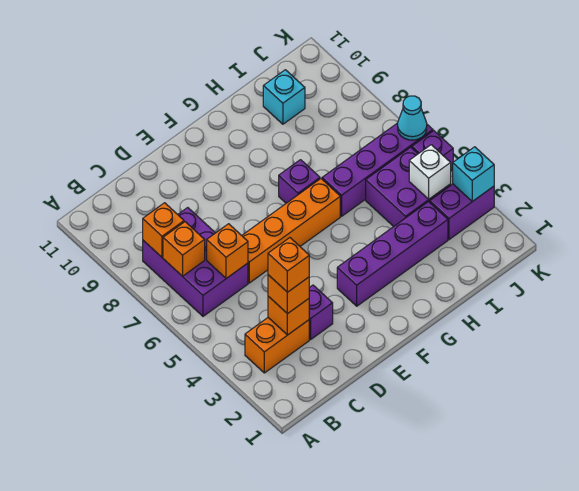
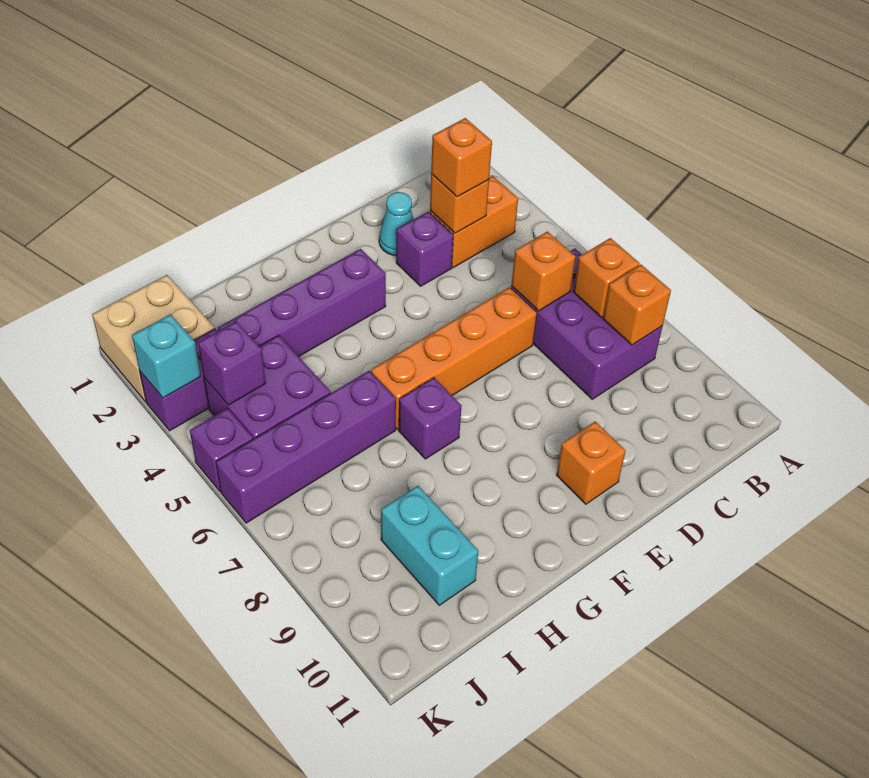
orange 1x1 brick [268,238,309,292] -> orange 1x1 brick moved to [556,422,626,504]
cyan 1x1 brick [263,70,305,124] -> cyan 1x2 brick [381,486,478,605]
none -> tan 2x2 brick [92,275,215,402]
white 1x1 brick [409,145,451,199] -> purple 1x1 brick [198,321,265,405]
cyan 1x1 cone [398,96,427,140] -> cyan 1x1 cone moved to [379,192,414,256]

